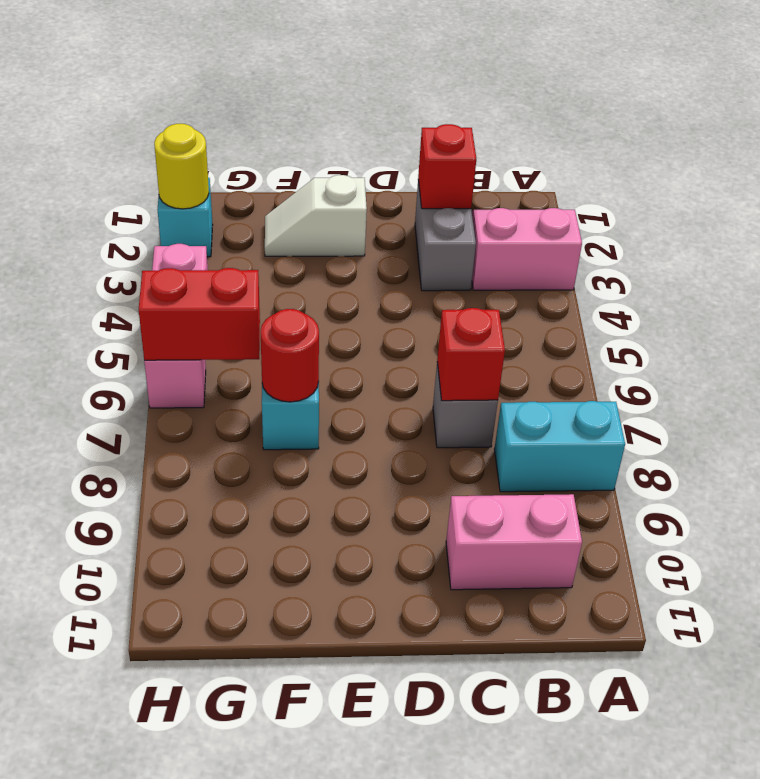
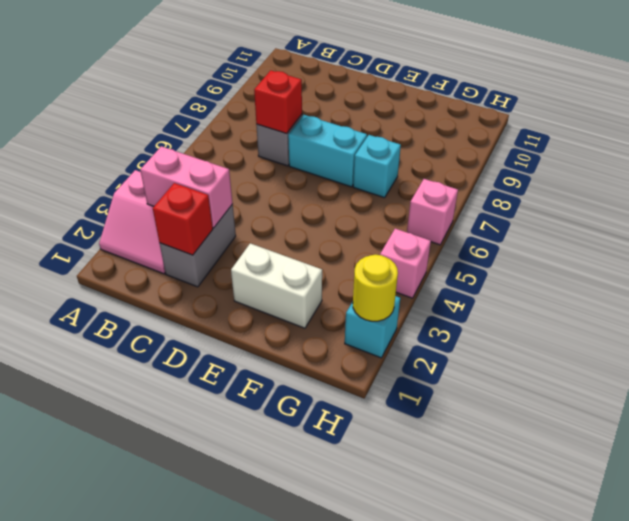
cyan 1x2 brick [494,401,625,492] -> cyan 1x2 brick moved to [288,115,367,187]
pink 1x2 brick [446,494,582,590] -> pink 1x2 brick moved to [140,146,233,228]
white 1x2 slope [265,175,367,256] -> white 1x2 brick [231,243,322,328]
red 1x1 round brick [260,309,319,402] -> none
red 1x2 brick [139,268,260,360] -> none

